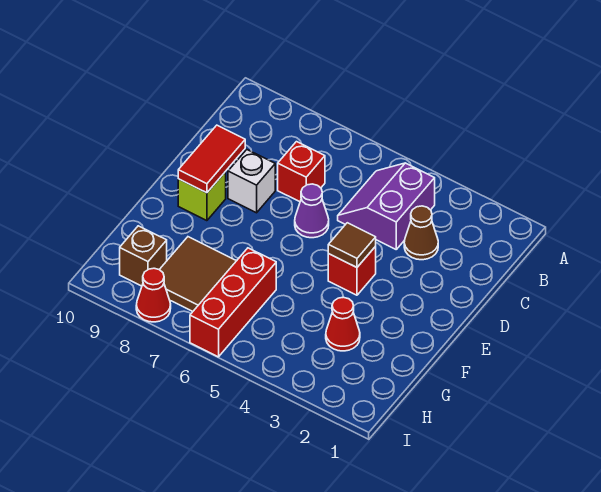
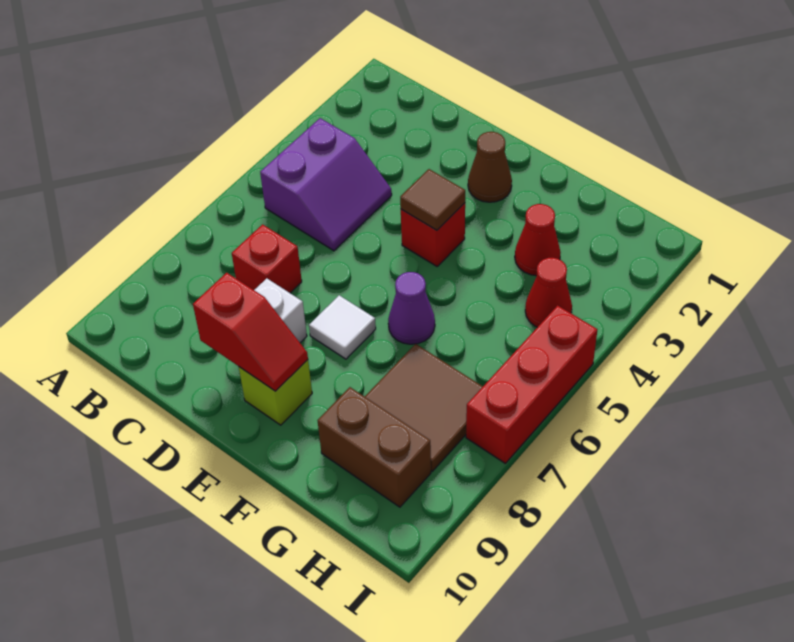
purple 2x2 slope [338,163,435,249] -> purple 2x2 slope turned to [260,118,392,251]
brown 1x1 cone [404,206,438,260] -> brown 1x1 cone moved to [468,132,512,202]
purple 1x1 cone [295,184,329,238] -> purple 1x1 cone moved to [388,272,435,344]
red 1x2 tile [178,125,245,193] -> red 1x2 slope [193,273,308,391]
none -> white 1x1 tile [309,295,376,359]
red 1x3 brick [190,248,276,357] -> red 1x3 brick turned to [466,305,597,463]
brown 1x1 brick [120,226,167,286] -> brown 1x2 brick [318,387,431,507]
red 1x1 cone [136,268,171,322] -> red 1x1 cone moved to [525,258,572,327]

